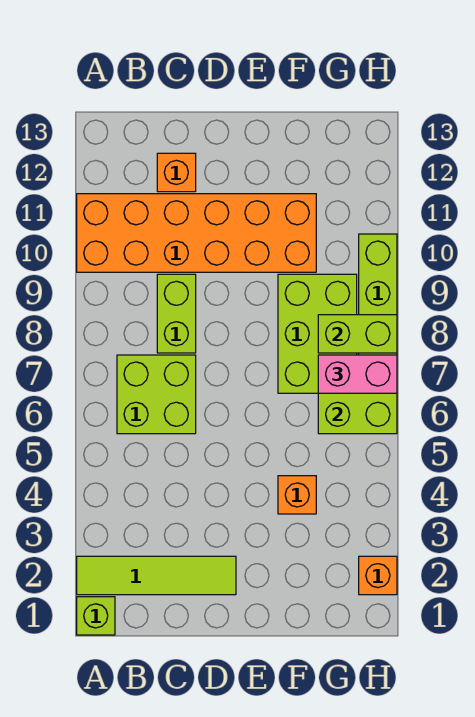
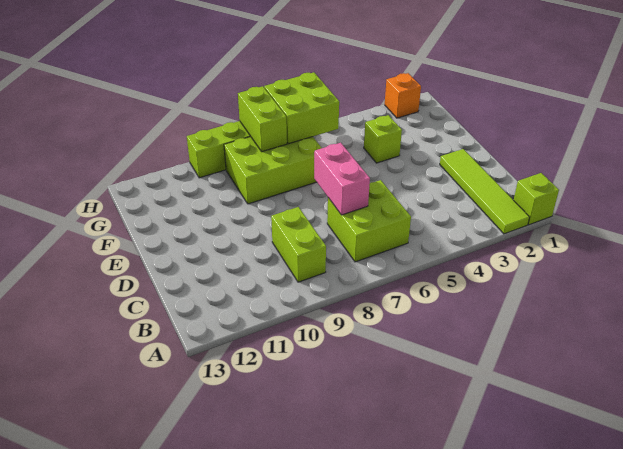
orange 2x6 brick [77,194,316,272] -> none
lime 1x2 brick [157,274,196,353] -> lime 1x2 brick turned to [271,207,326,282]
orange 1x1 brick [157,153,196,192] -> none
orange 1x1 brick [278,476,316,514] -> lime 1x1 brick [364,115,402,163]
pink 1x2 brick [318,355,397,393] -> pink 1x2 brick moved to [314,143,370,215]

